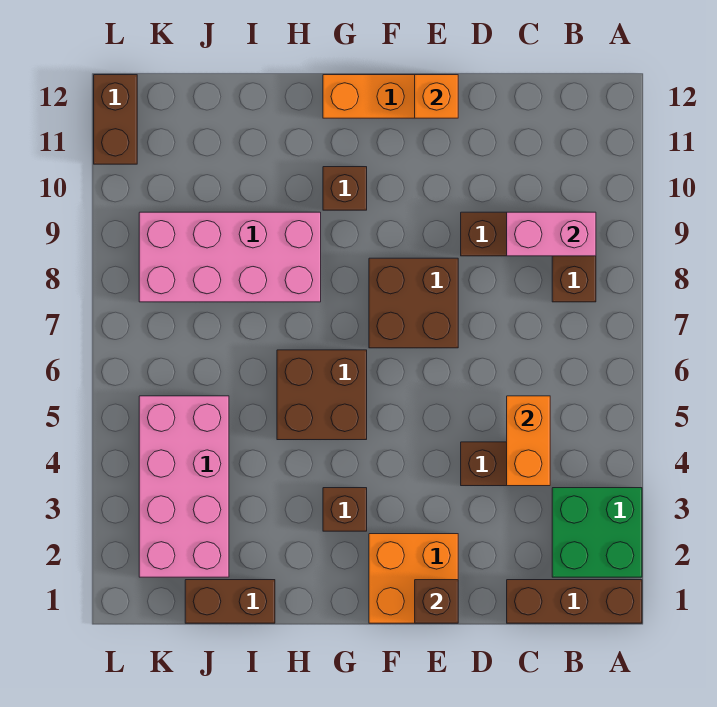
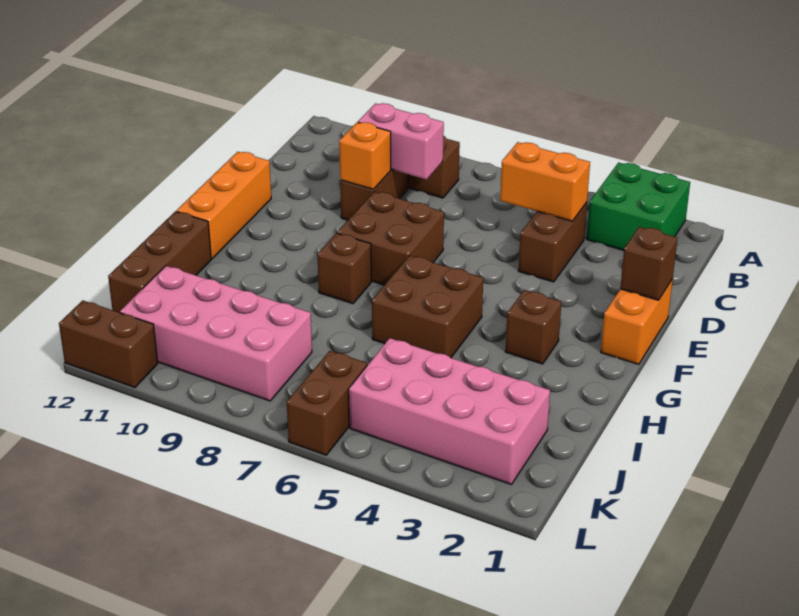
brown 1x3 brick [507,580,642,623] -> brown 1x3 brick moved to [108,211,211,313]
pink 1x2 brick [507,212,596,256] -> pink 1x2 brick turned to [358,103,444,180]
orange 2x2 brick [369,534,458,623] -> orange 1x2 brick [601,279,673,364]
orange 1x1 brick [415,75,458,118] -> orange 1x1 brick moved to [339,122,391,189]
brown 1x1 brick [323,167,367,210] -> brown 1x1 brick moved to [318,233,371,304]
pink 2x4 brick [139,212,321,302] -> pink 2x4 brick turned to [120,266,312,401]
brown 1x2 brick [185,580,275,623] -> brown 1x2 brick moved to [287,351,367,455]

